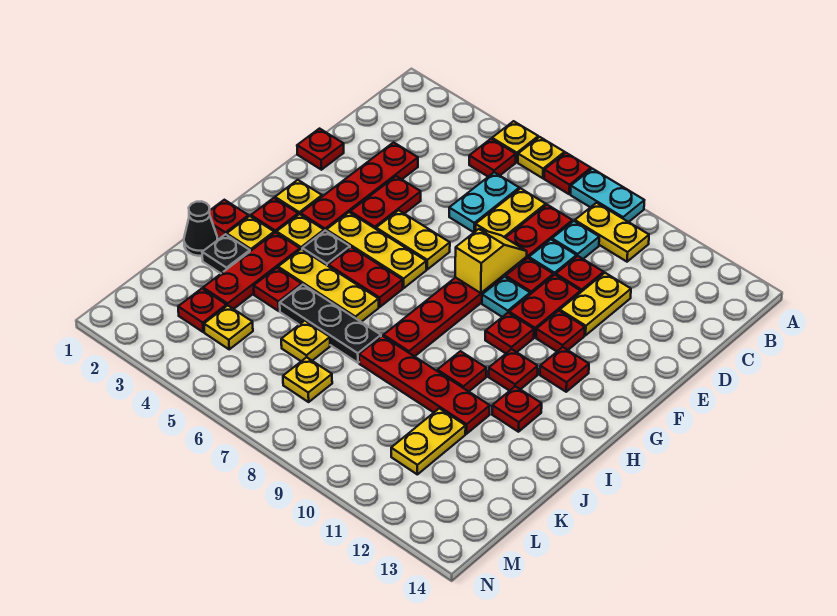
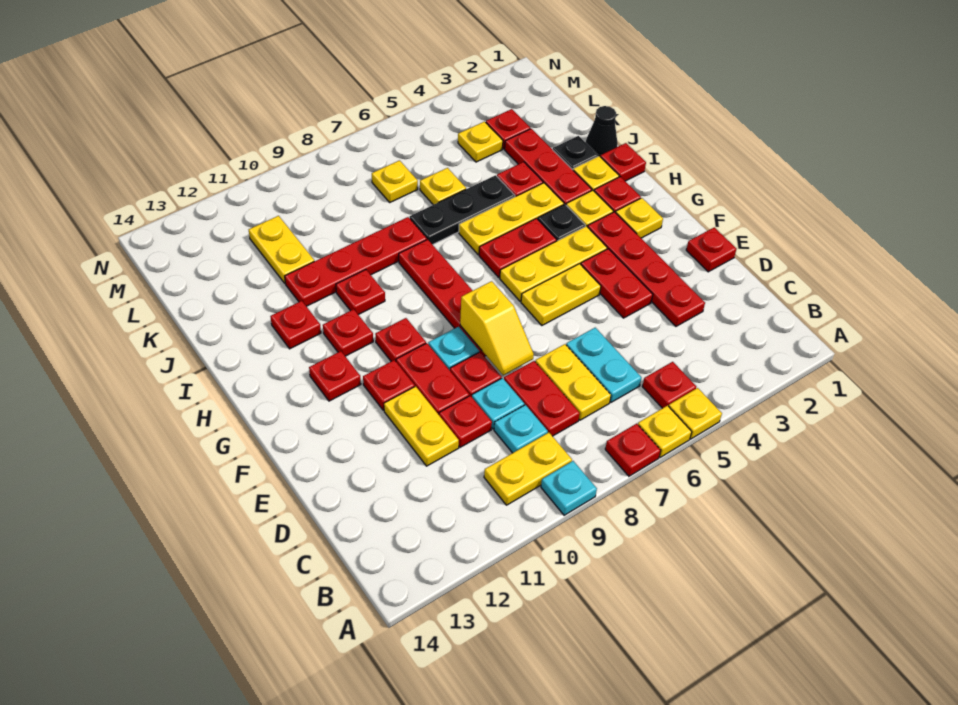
cyan 1x2 plate [571,169,644,222] -> cyan 1x1 plate [541,461,597,515]

